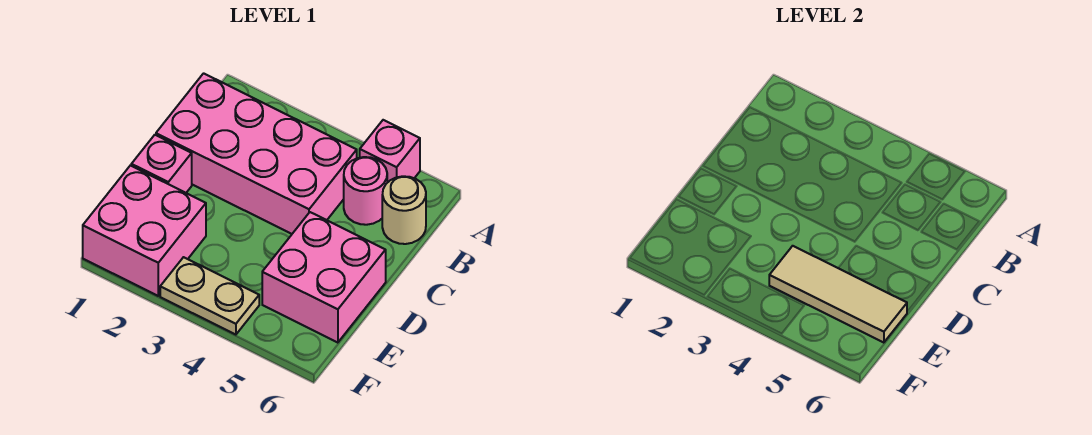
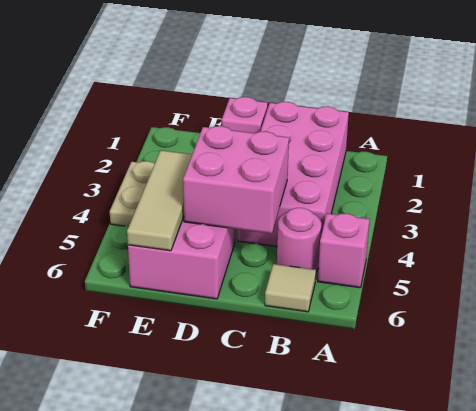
tan 1x1 round brick [382,176,426,244] -> tan 1x1 tile [265,264,316,312]
pink 2x2 brick [83,165,206,296] -> pink 2x2 brick moved to [183,126,289,234]

